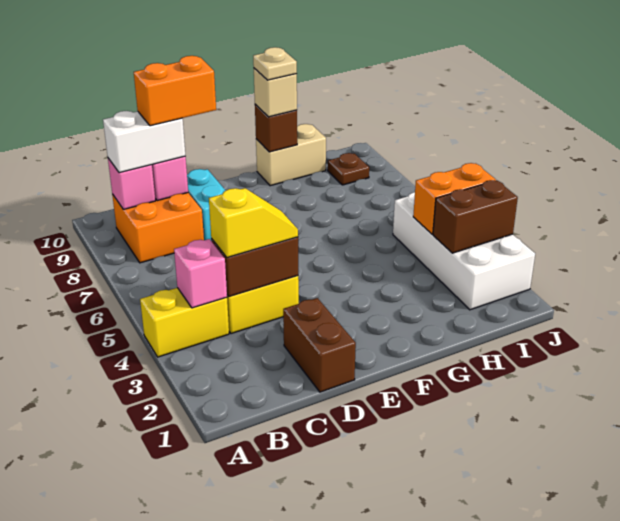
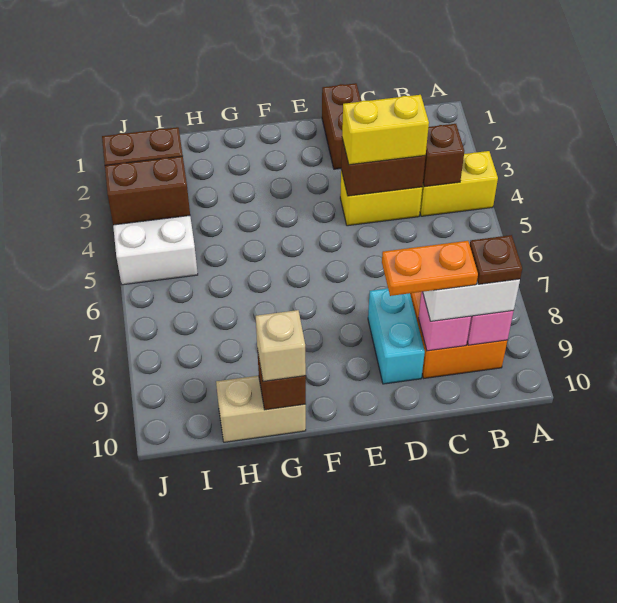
pink 1x1 brick [174,239,227,308] -> brown 1x1 brick [423,124,464,187]
yellow 1x2 slope [209,188,298,257] -> yellow 1x2 brick [342,95,429,165]
orange 1x2 brick [134,56,216,126] -> orange 1x2 plate [382,241,478,296]
tan 1x1 plate [253,47,297,80] -> none
orange 1x2 brick [413,163,496,234] -> brown 1x2 brick [105,156,190,225]
brown 1x1 plate [328,153,369,185] -> brown 1x1 plate moved to [470,235,522,284]

